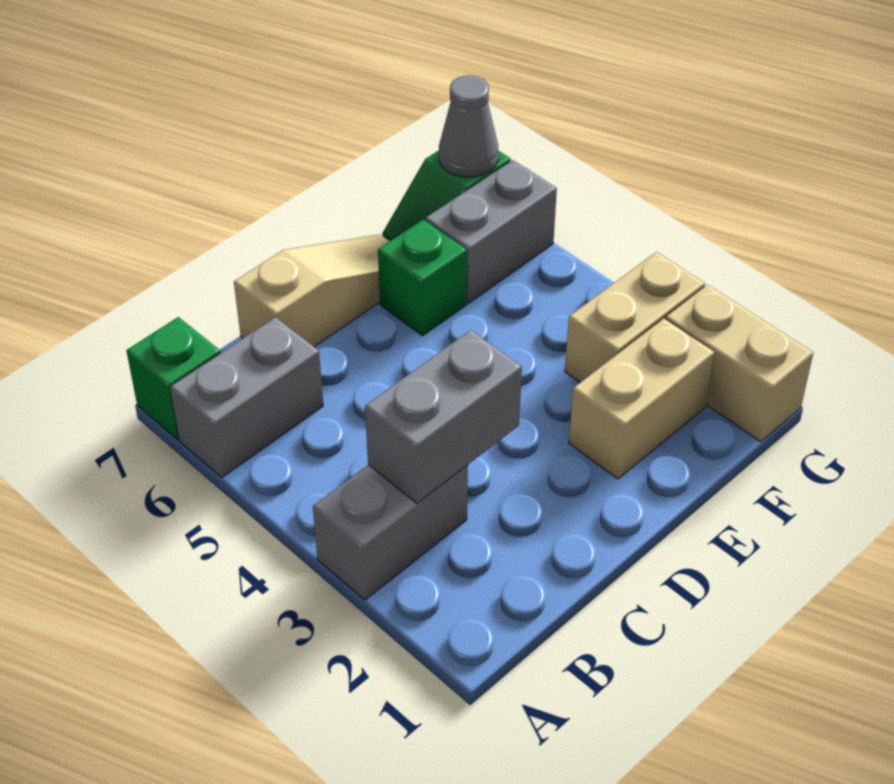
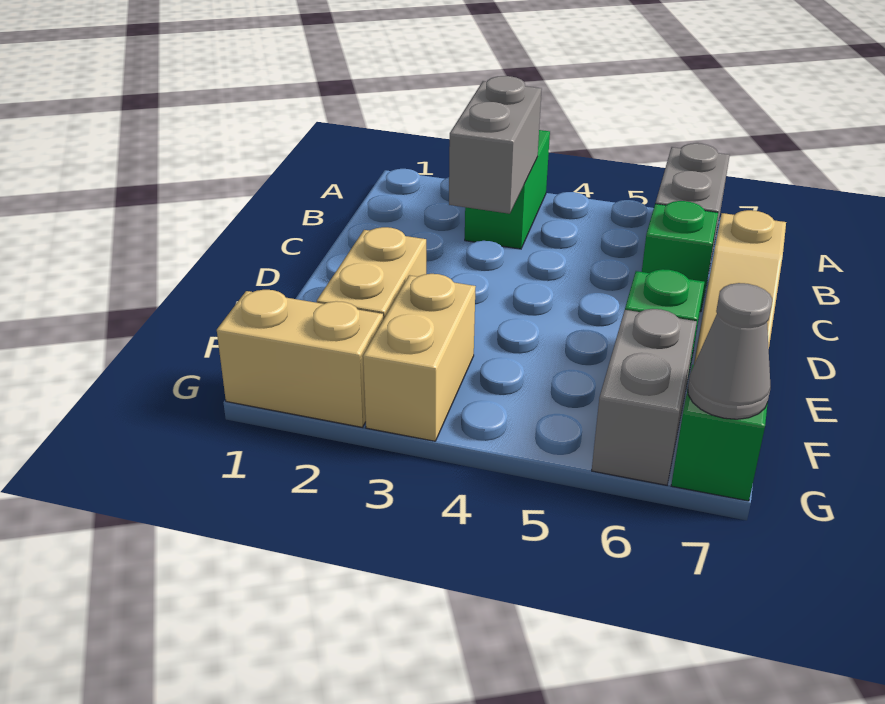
grey 1x2 brick [313,465,468,600] -> green 1x2 brick [465,130,550,249]
green 1x1 brick [126,317,221,440] -> green 1x1 brick moved to [642,201,718,312]

